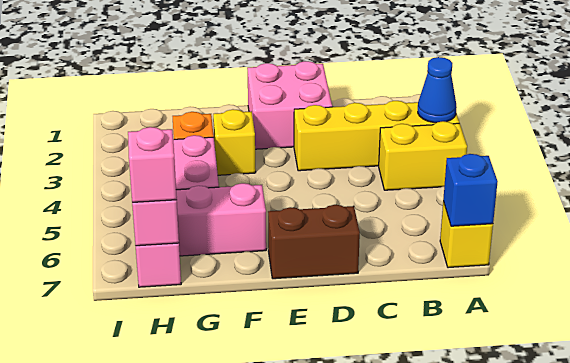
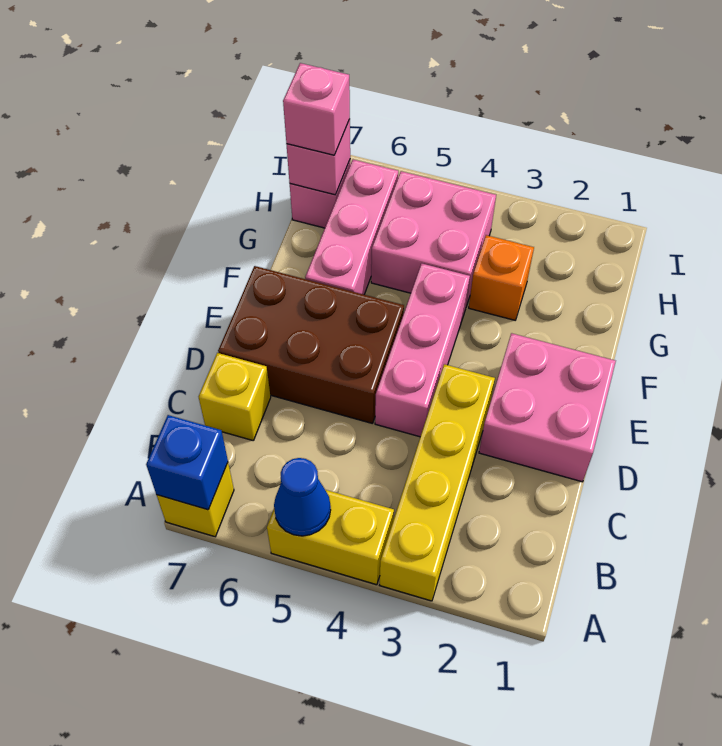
blue 1x1 cone [418,57,457,123] -> blue 1x1 cone moved to [274,458,331,536]
yellow 1x2 brick [379,121,467,190] -> yellow 1x2 brick turned to [267,490,394,585]
none -> pink 1x3 brick [375,264,470,437]
brown 1x2 brick [268,205,360,279] -> brown 2x3 brick [218,266,404,423]
yellow 1x1 brick [213,109,256,175] -> yellow 1x1 brick moved to [199,353,271,440]

